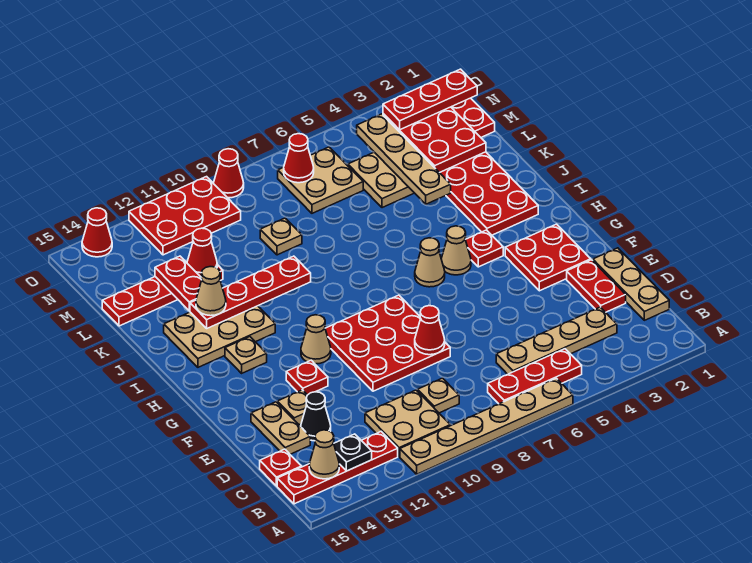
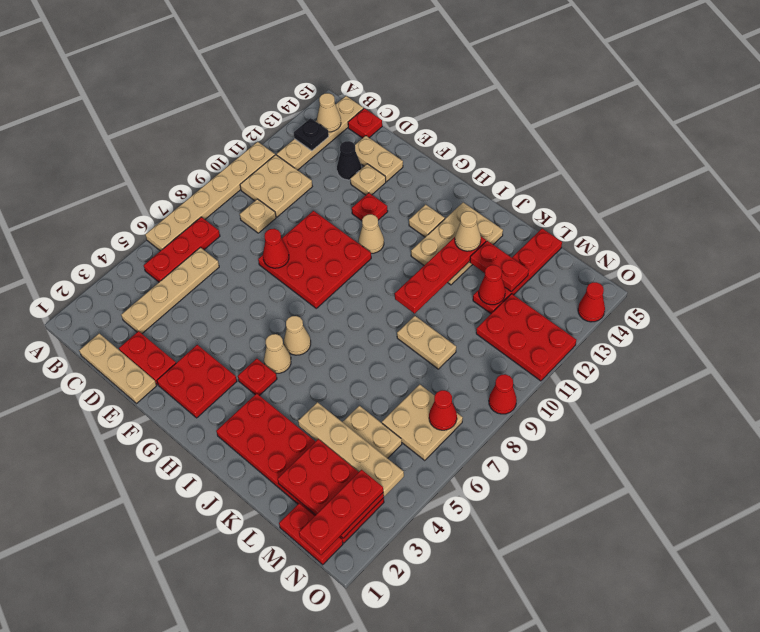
red 1x4 plate [277,432,398,504] -> tan 1x4 plate [277,96,363,170]
tan 1x1 plate [260,218,302,255] -> tan 1x2 plate [397,316,456,369]
red 2x3 plate [129,177,241,255] -> red 2x3 plate turned to [476,294,576,381]

